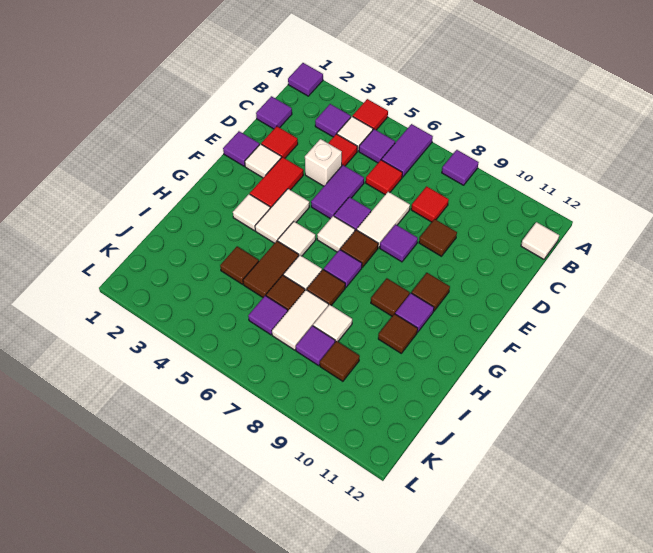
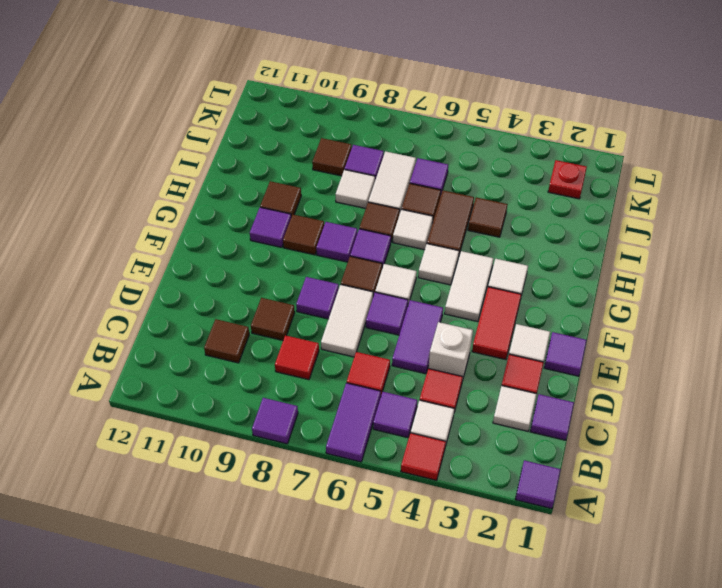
purple 1x1 tile [315,104,351,137] -> purple 1x1 tile moved to [316,222,357,262]
white 1x1 tile [521,222,559,259] -> white 1x1 tile moved to [493,386,537,431]
brown 1x1 tile [412,273,450,311] -> brown 1x1 tile moved to [204,319,249,363]
none -> red 1x1 plate [548,160,587,199]

